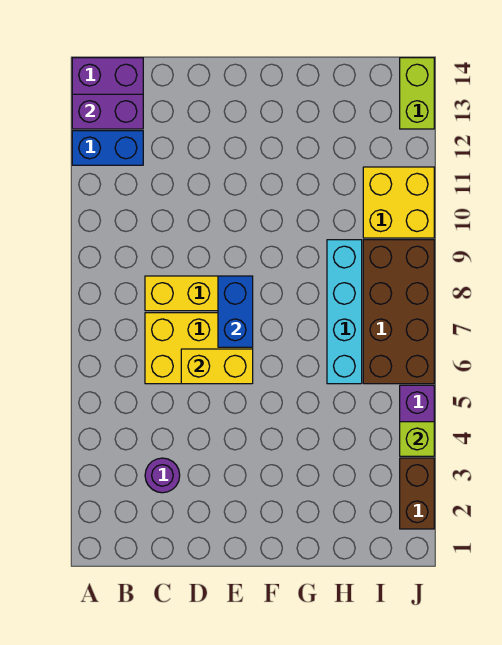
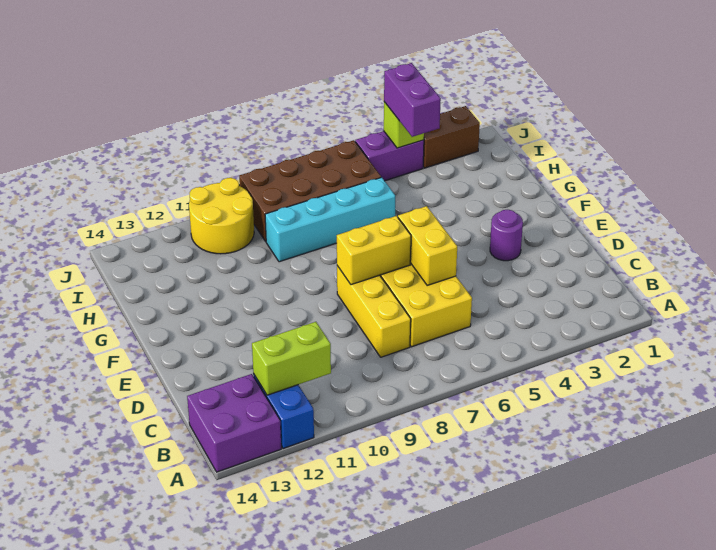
purple 1x2 brick [72,94,143,129] -> purple 1x2 brick moved to [384,63,441,137]
purple 1x1 round brick [145,458,180,493] -> purple 1x1 round brick moved to [490,210,523,261]
blue 1x2 brick [218,276,253,347] -> yellow 1x2 brick [337,216,411,285]
yellow 2x2 brick [363,167,434,238] -> yellow 2x2 round brick [189,178,254,254]
lime 1x2 brick [400,58,434,129] -> lime 1x2 brick moved to [252,322,331,395]

